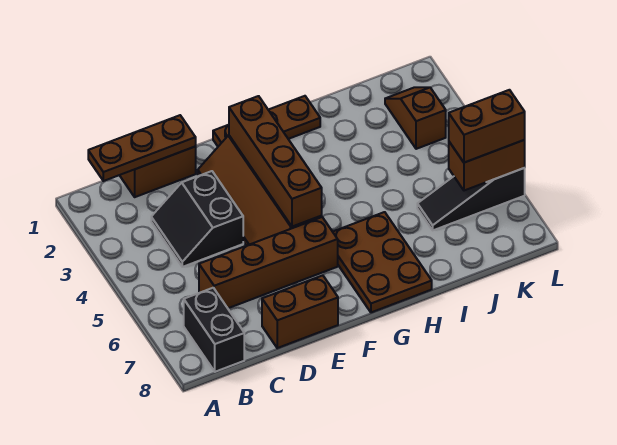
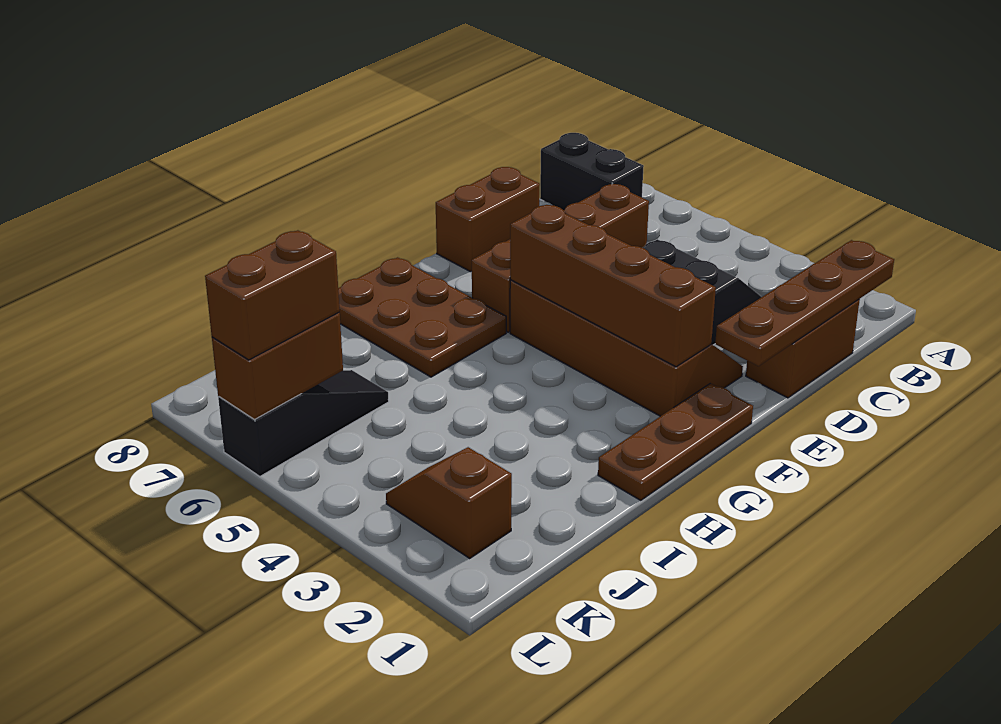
brown 1x3 plate [88,115,196,181] -> brown 1x4 plate [715,240,894,366]
brown 1x2 slope [385,87,446,149] -> brown 1x2 slope turned to [386,447,512,558]

